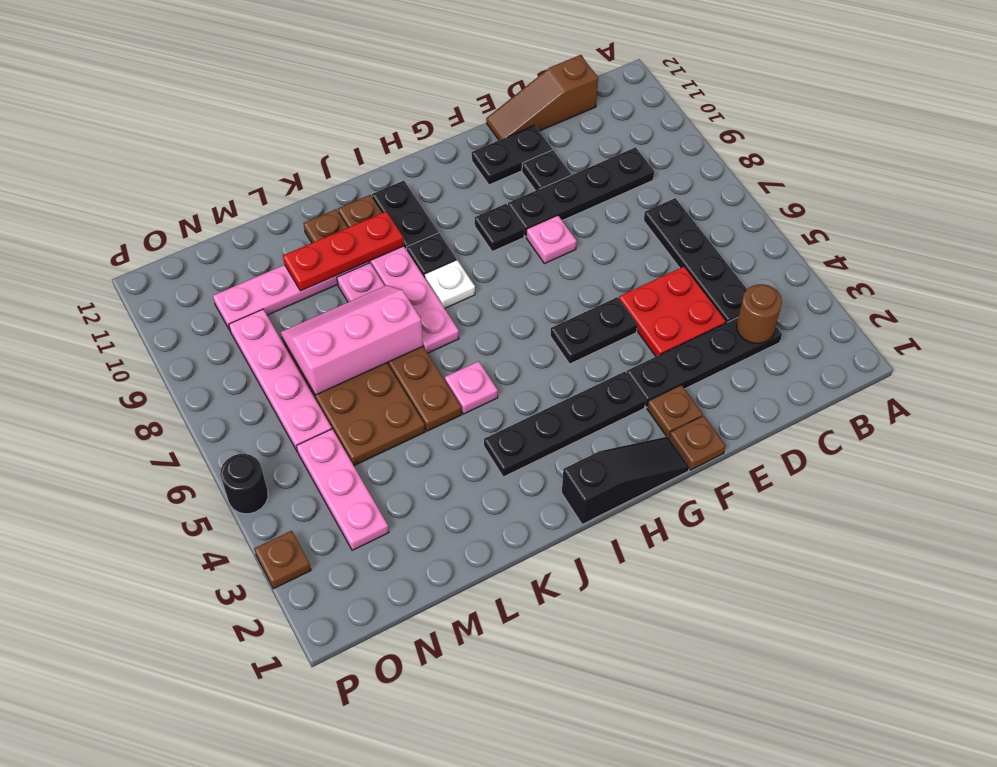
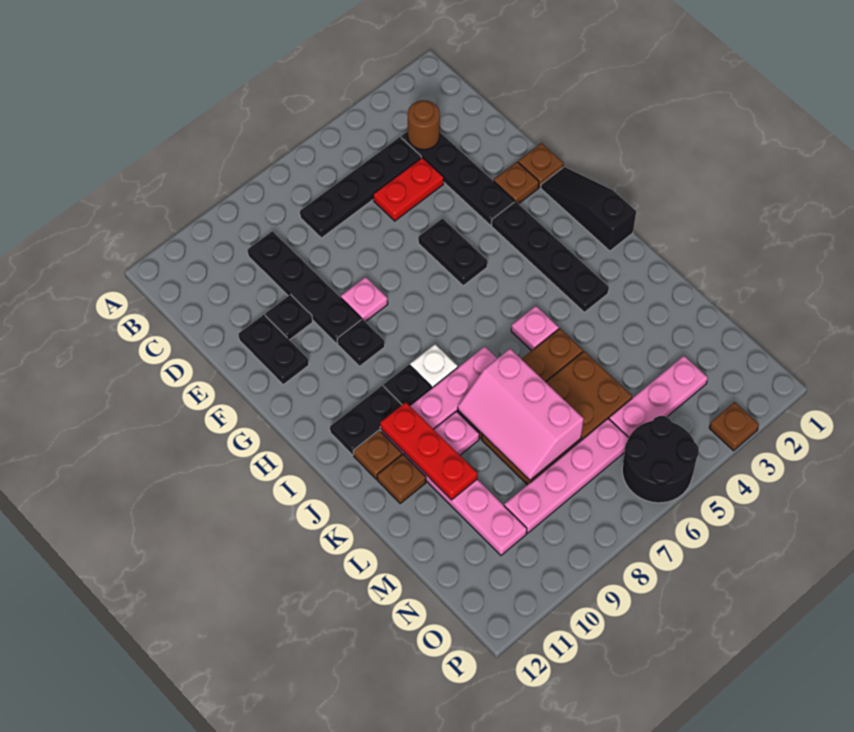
brown 1x3 slope [486,55,598,140] -> none
red 2x2 plate [619,266,726,356] -> red 1x2 plate [373,157,444,221]
black 1x1 round brick [220,454,268,514] -> black 2x2 round brick [622,416,699,503]

